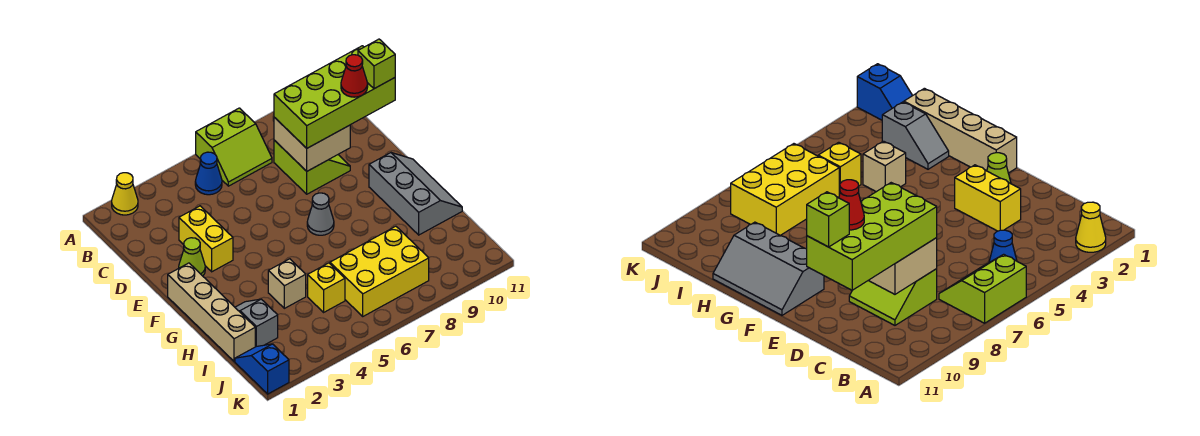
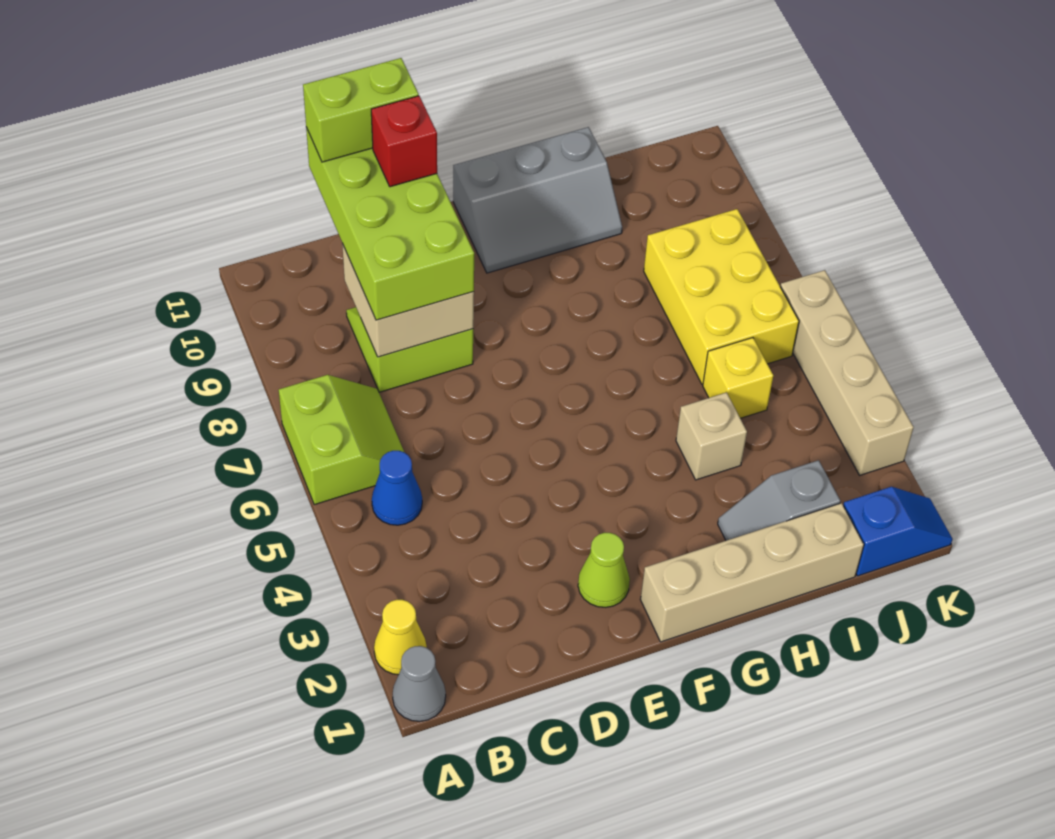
yellow 1x2 brick [179,206,233,272] -> none
red 1x1 cone [341,55,368,97] -> red 1x1 brick [371,96,437,187]
lime 1x1 brick [358,39,395,89] -> lime 1x2 brick [303,58,419,162]
grey 1x1 cone [307,193,334,235] -> grey 1x1 cone moved to [393,646,446,721]
grey 2x3 slope [369,153,462,235] -> grey 2x3 slope turned to [453,127,622,273]
blue 1x2 slope [235,344,289,394] -> blue 1x2 slope turned to [843,487,953,576]
none -> tan 1x4 brick [780,270,914,475]

